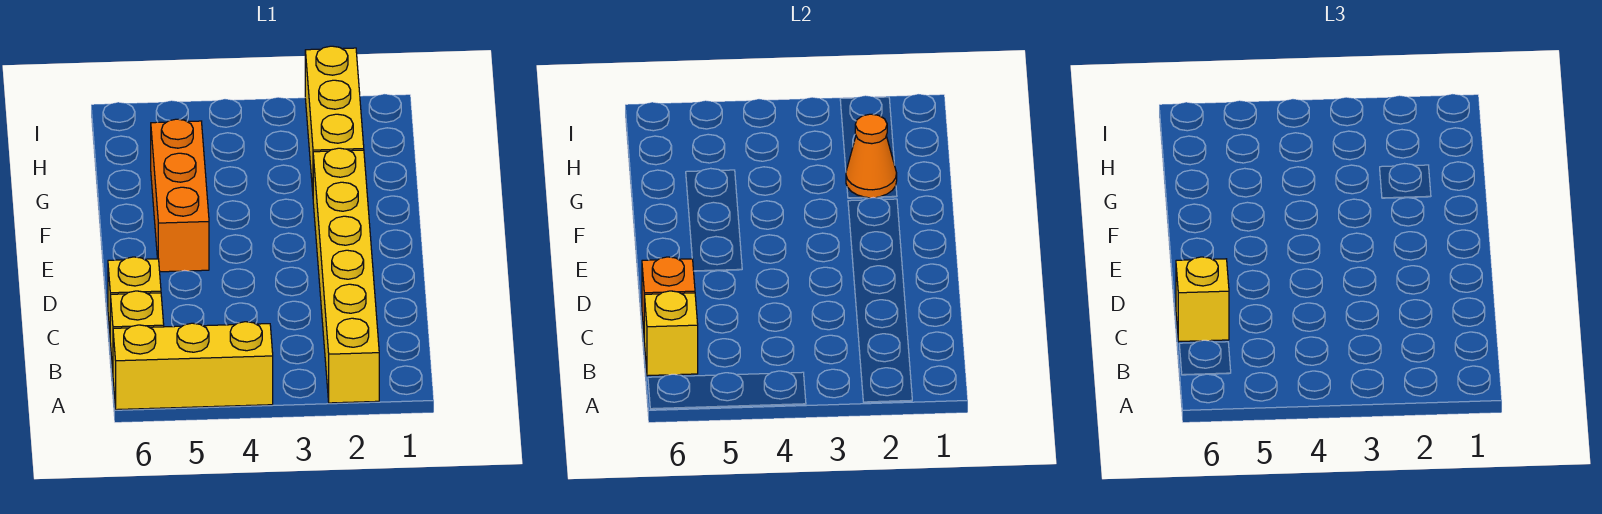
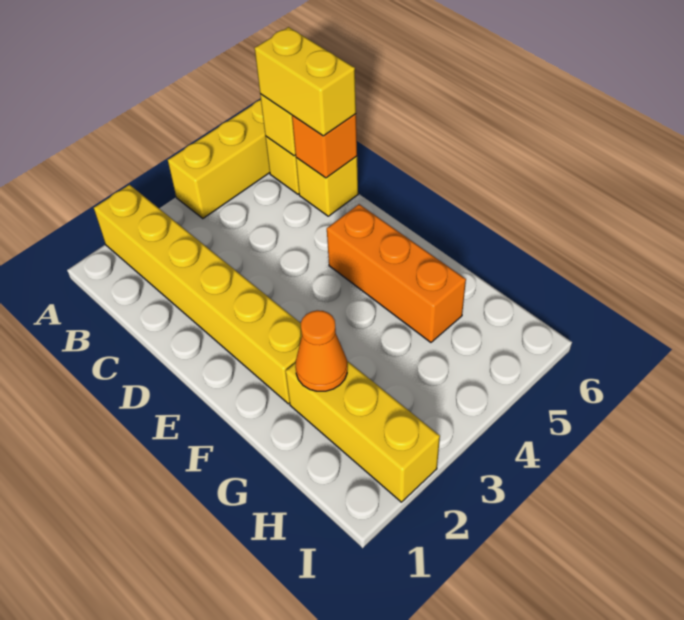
yellow 1x1 brick [1176,257,1229,341] -> yellow 1x2 brick [255,27,356,136]

